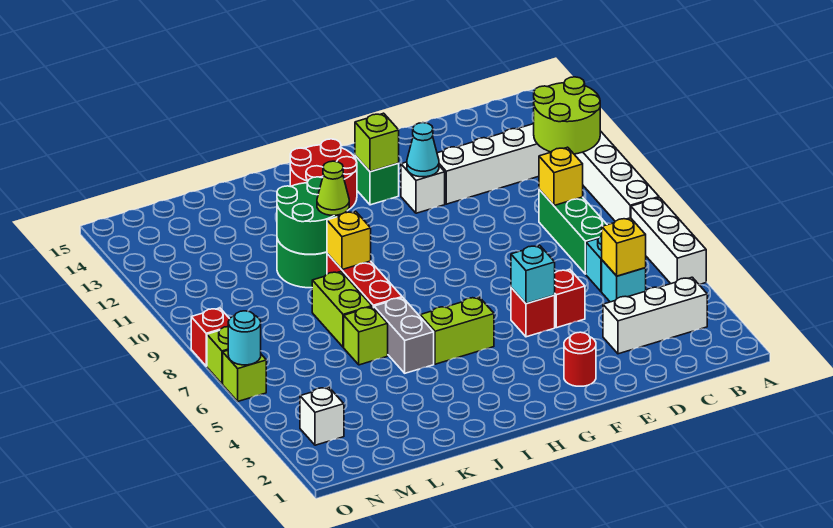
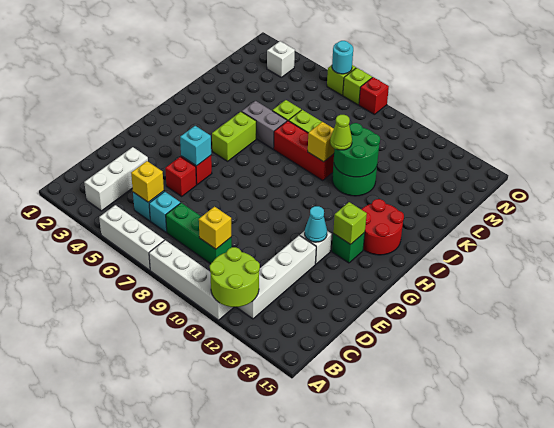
red 1x1 round brick [564,332,596,386] -> none

